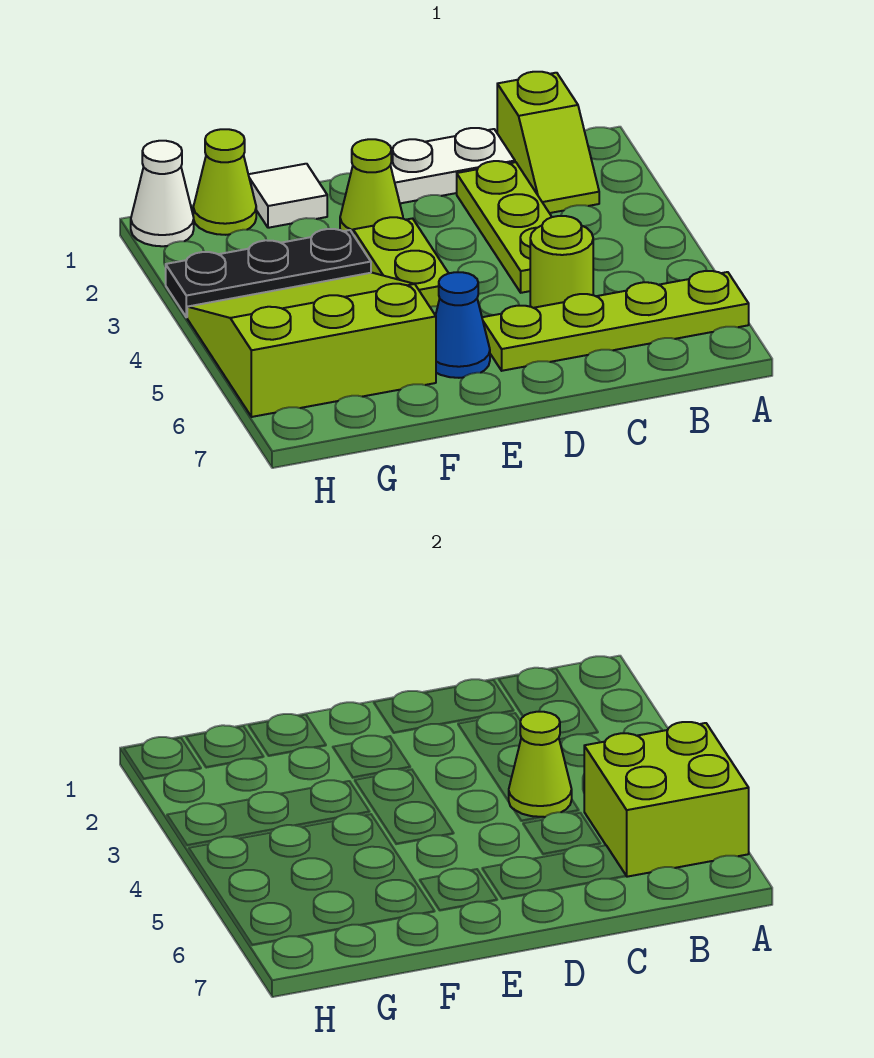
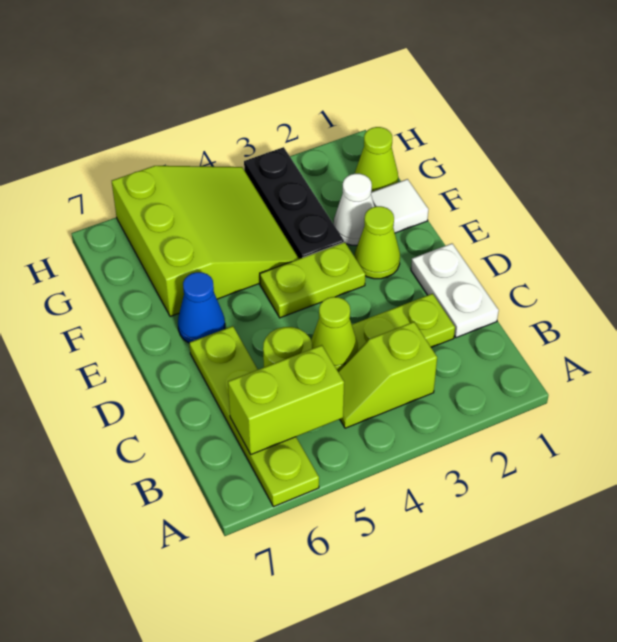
lime 2x2 brick [584,722,749,877] -> lime 1x2 brick [228,345,344,454]
lime 1x2 slope [497,72,599,213] -> lime 1x2 slope moved to [338,322,437,428]
white 1x1 cone [131,141,194,246] -> white 1x1 cone moved to [334,174,374,245]

